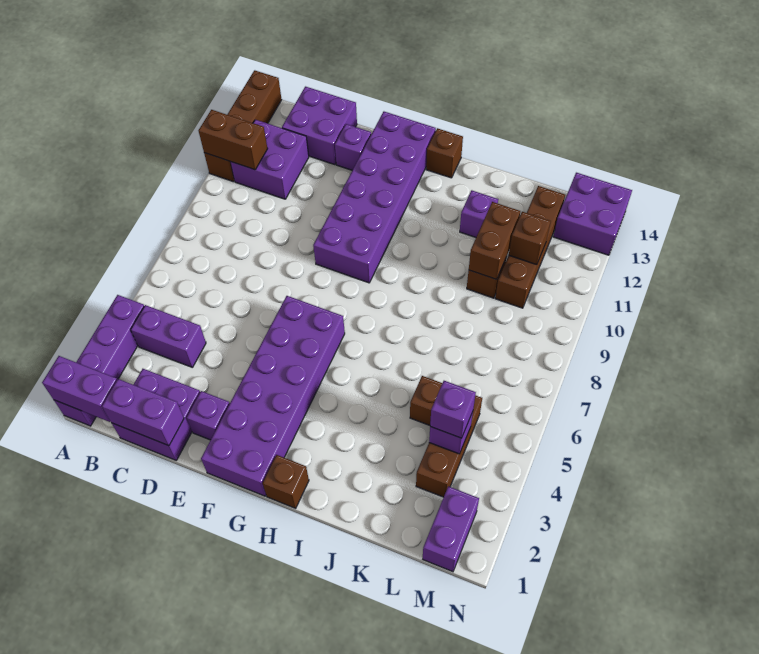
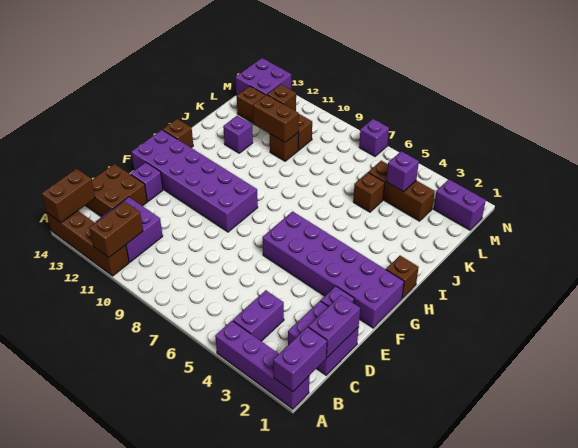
none -> brown 1x2 brick [42,169,95,223]
purple 2x2 brick [282,87,357,165] -> brown 2x2 brick [85,164,147,217]
purple 1x1 brick [430,381,476,438] -> purple 1x1 brick moved to [359,119,389,156]

